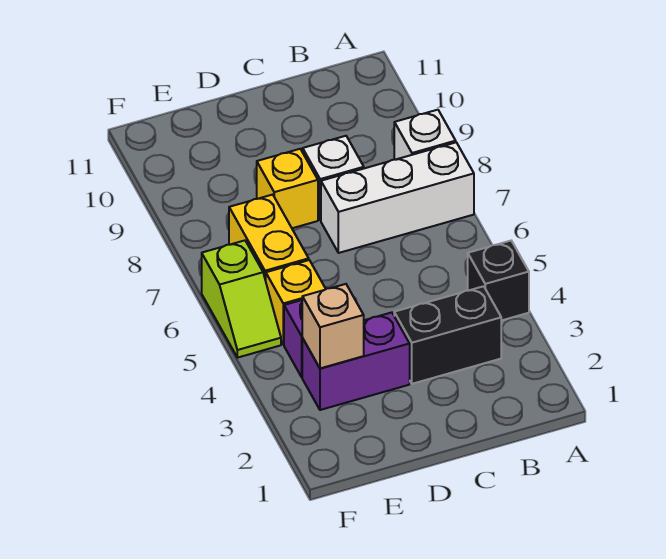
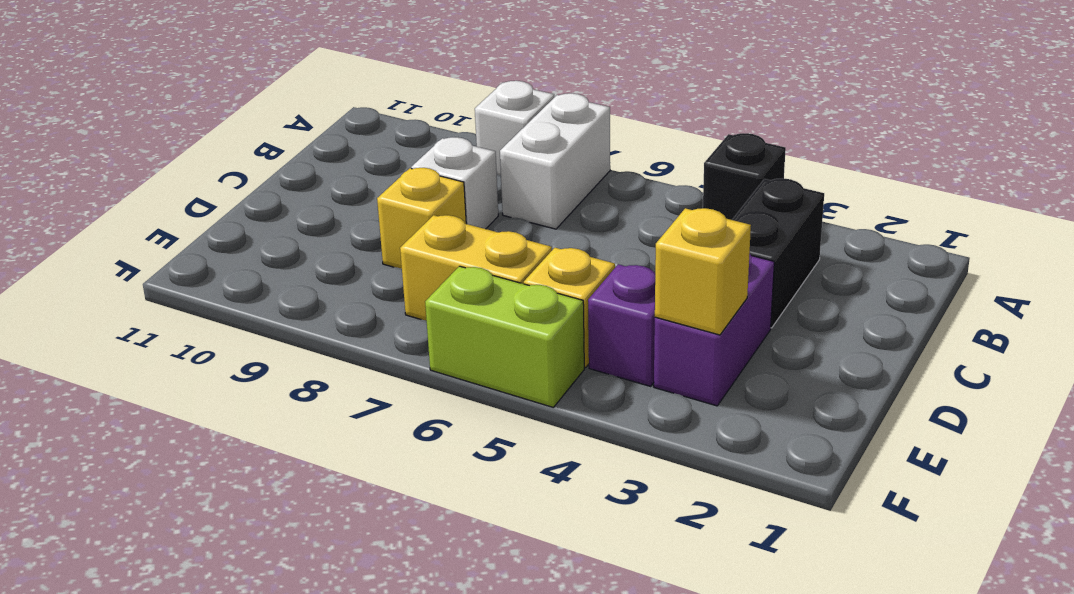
white 1x3 brick [321,142,474,253] -> white 1x2 brick [500,93,610,229]
tan 1x1 brick [302,284,364,368] -> yellow 1x1 brick [655,208,751,335]
lime 1x2 slope [202,240,281,358] -> lime 1x2 brick [425,266,584,408]

